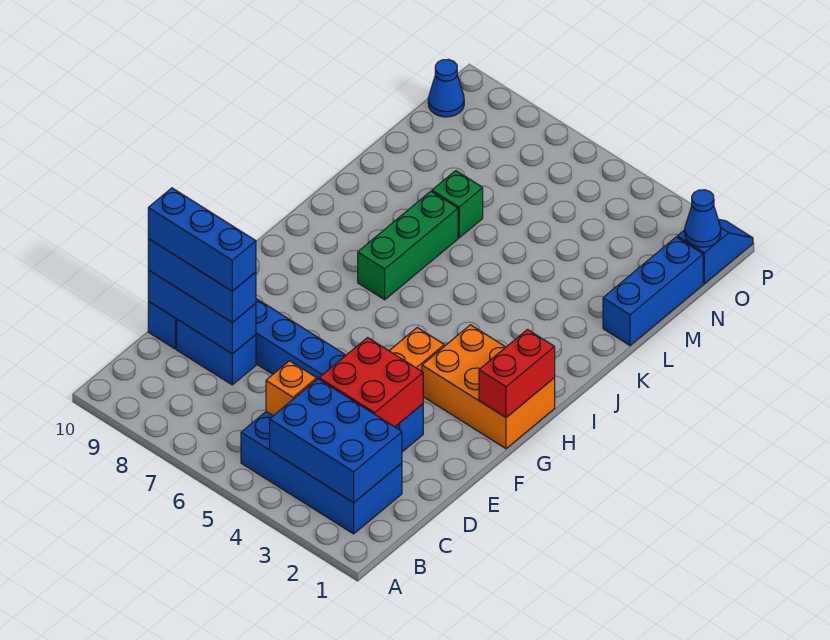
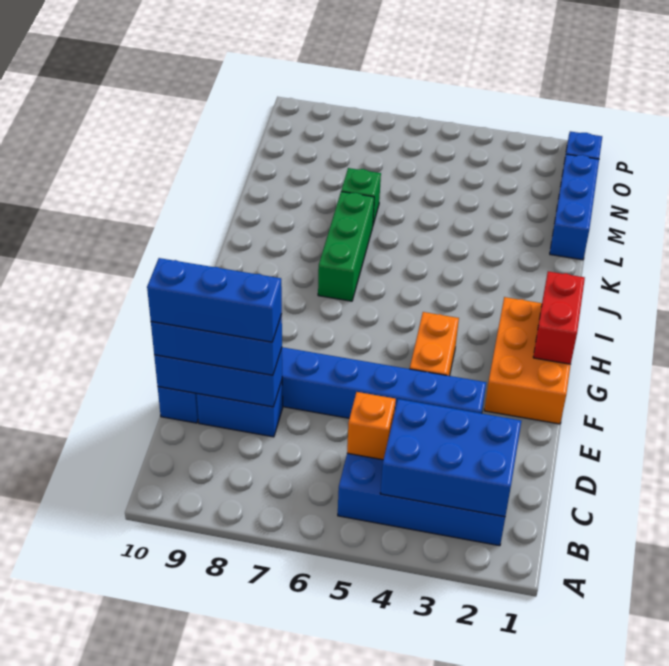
red 2x2 brick [319,338,423,427] -> none
orange 2x3 brick [422,325,555,449] -> orange 2x3 brick turned to [484,297,571,424]
blue 1x1 cone [685,190,721,247] -> none
blue 1x1 cone [428,59,464,117] -> none

